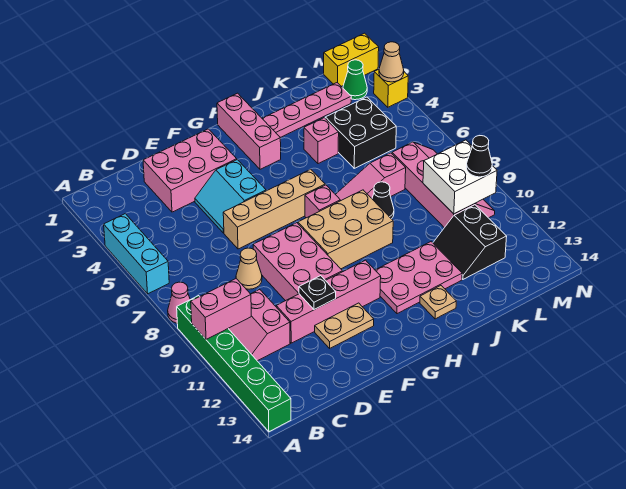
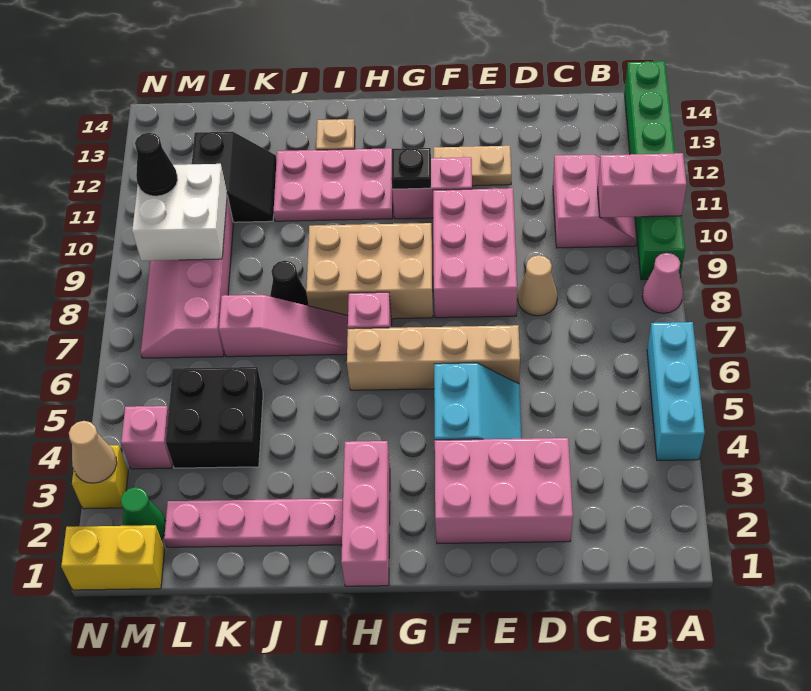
pink 1x4 brick [276,260,381,343] -> pink 1x2 brick [392,157,472,219]
black 1x1 plate [299,276,336,310] -> black 1x1 plate moved to [391,148,431,189]
pink 1x1 brick [304,118,339,164] -> pink 1x1 brick moved to [121,406,172,469]

